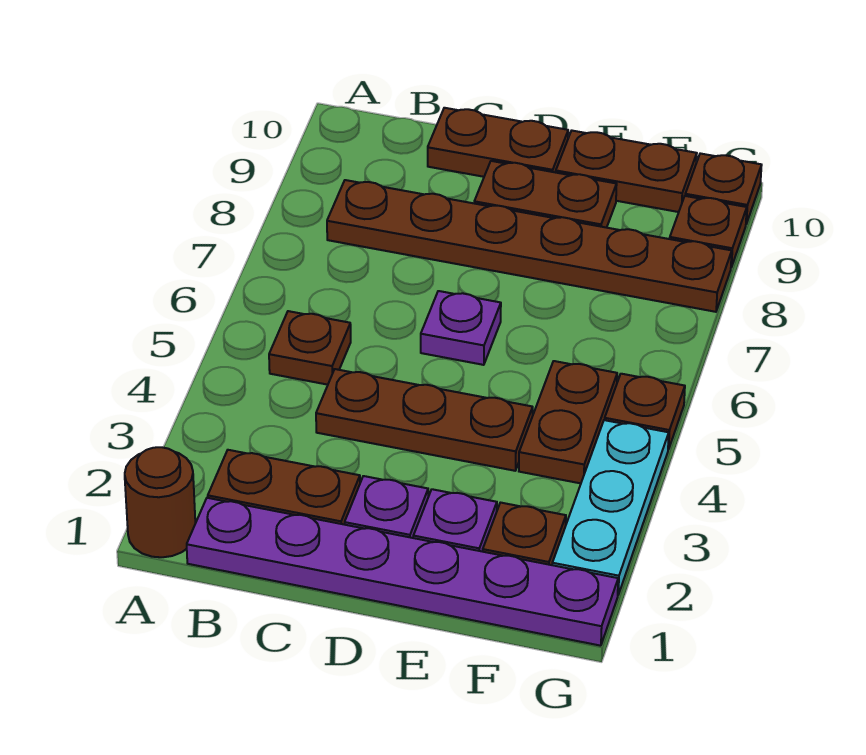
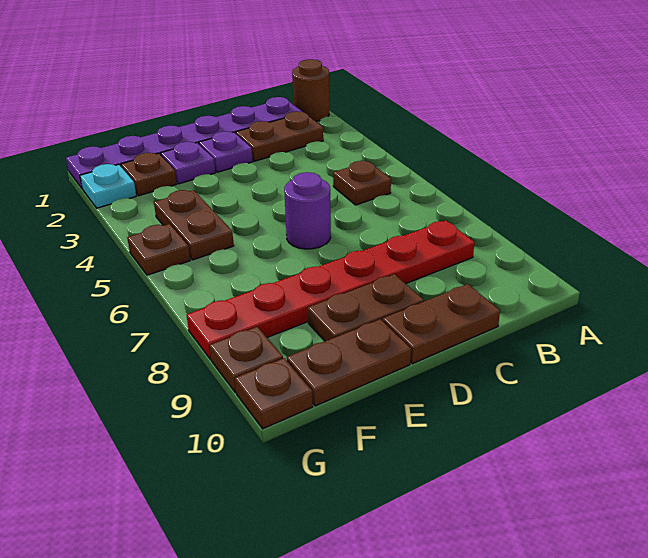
brown 1x6 plate [327,180,732,312] -> red 1x6 plate [187,221,475,359]
brown 1x3 plate [316,369,533,471] -> none
purple 1x1 plate [421,291,501,365] -> purple 1x1 round brick [284,172,331,249]
cyan 1x3 plate [552,420,669,595] -> cyan 1x1 plate [80,164,136,208]

